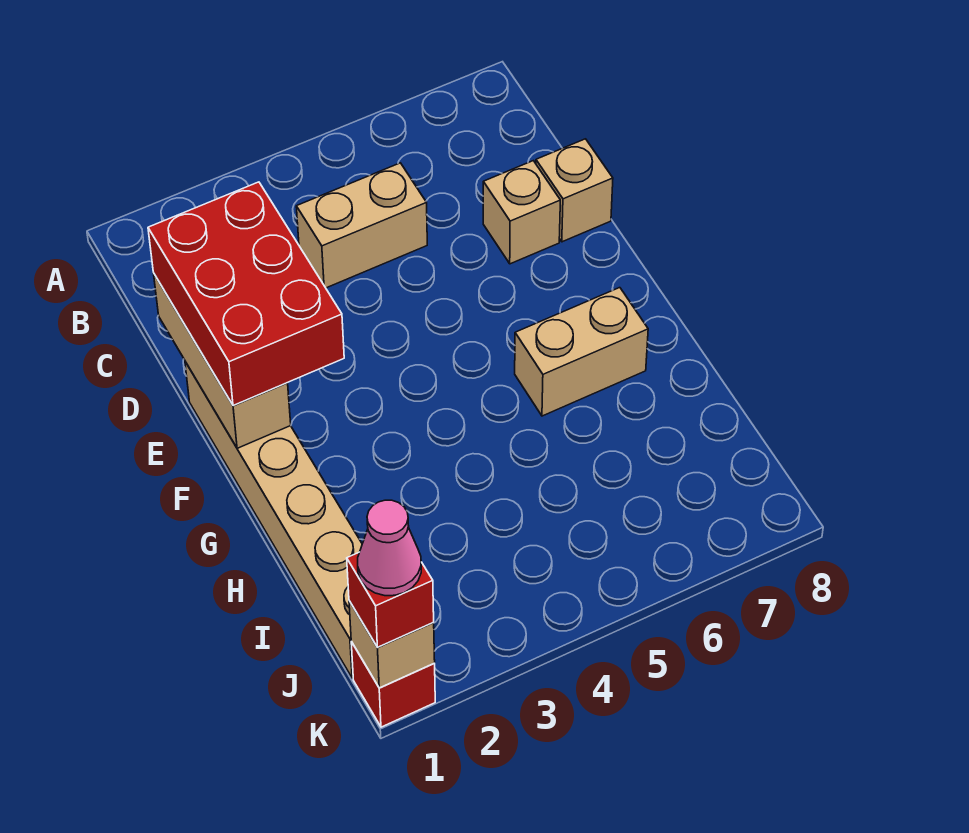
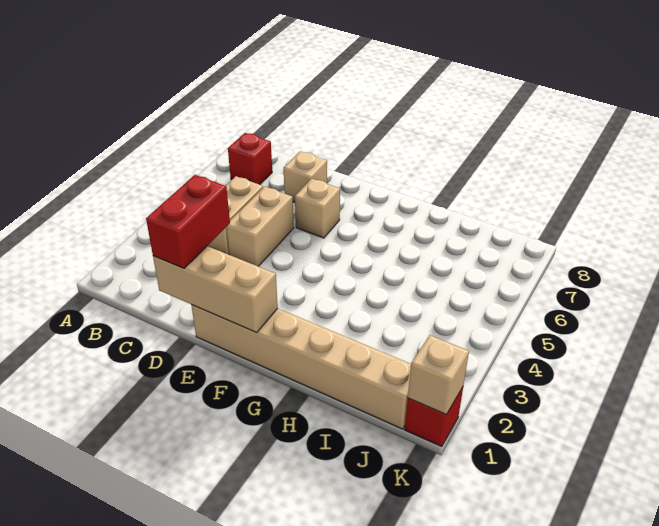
red 2x3 brick [148,182,344,406] -> red 1x2 brick [146,175,230,268]
tan 1x1 brick [536,139,613,242] -> tan 1x1 brick moved to [295,179,340,238]
tan 1x2 brick [515,288,648,416] -> tan 1x2 brick moved to [227,187,294,266]
red 1x1 brick [347,553,434,648] -> red 1x1 brick moved to [228,133,272,185]
pink 1x1 cone [358,500,421,596] -> none

